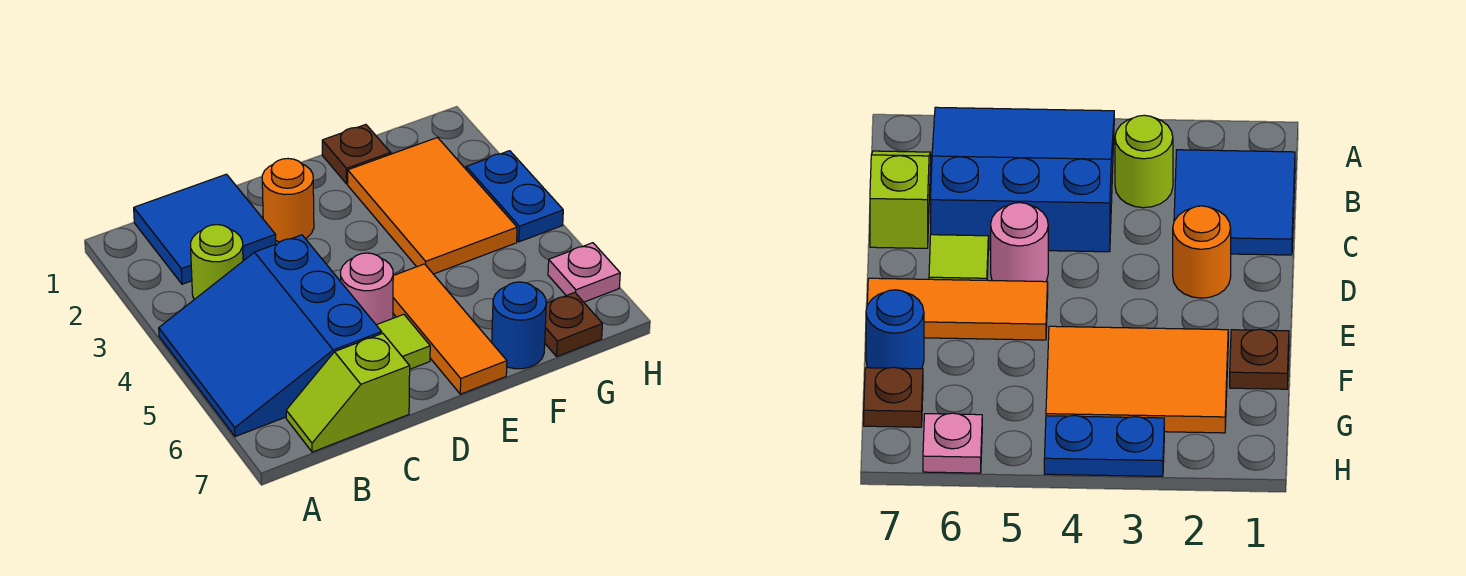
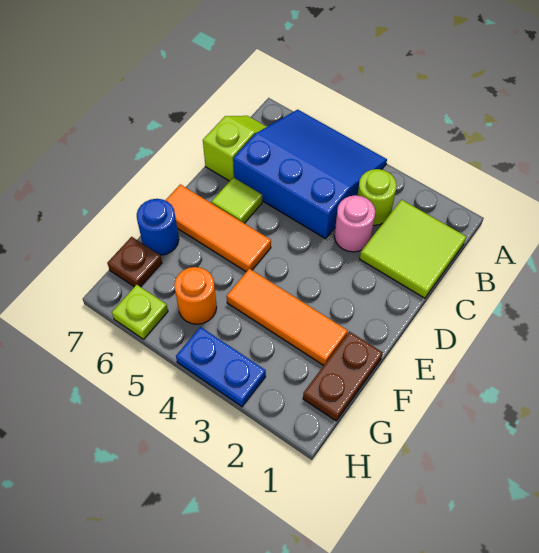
blue 2x2 tile [134,174,276,284] -> lime 2x2 tile [360,200,466,298]
orange 1x1 round brick [262,159,314,242] -> orange 1x1 round brick moved to [174,267,217,324]
pink 1x1 round brick [341,253,393,325] -> pink 1x1 round brick moved to [334,195,375,252]
brown 1x1 plate [322,125,391,184] -> brown 1x2 plate [303,332,383,421]
orange 2x3 tile [348,138,517,274] -> orange 1x3 tile [227,269,348,365]
pink 1x1 plate [548,243,620,302] -> lime 1x1 plate [112,285,168,339]

